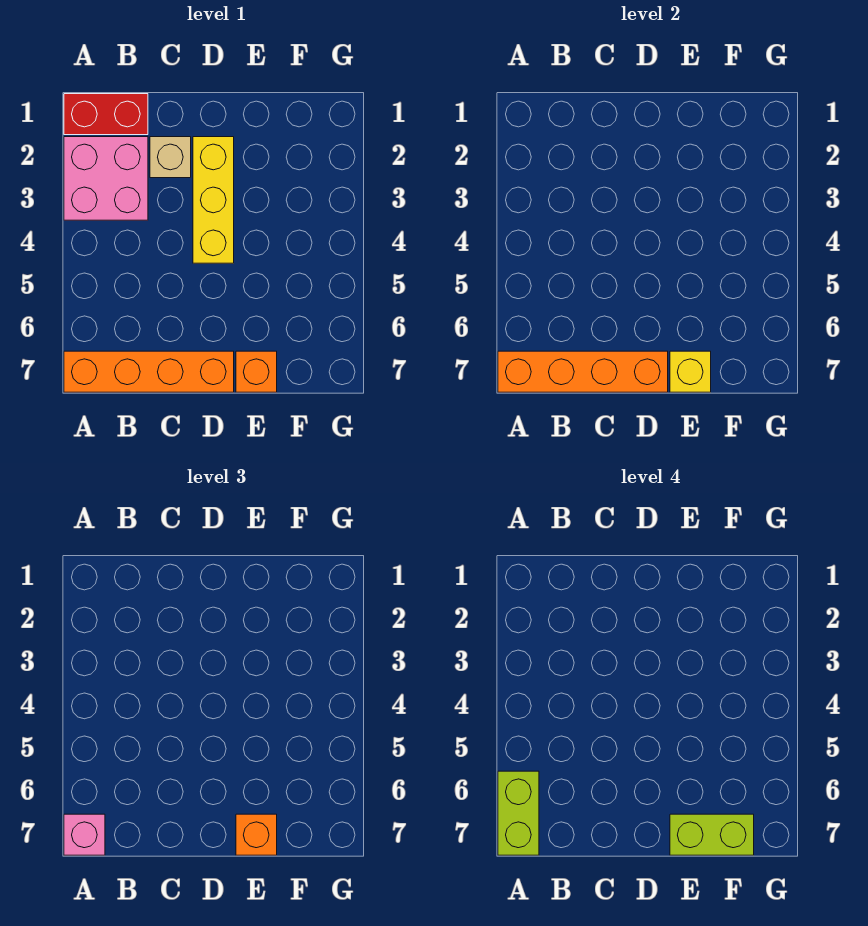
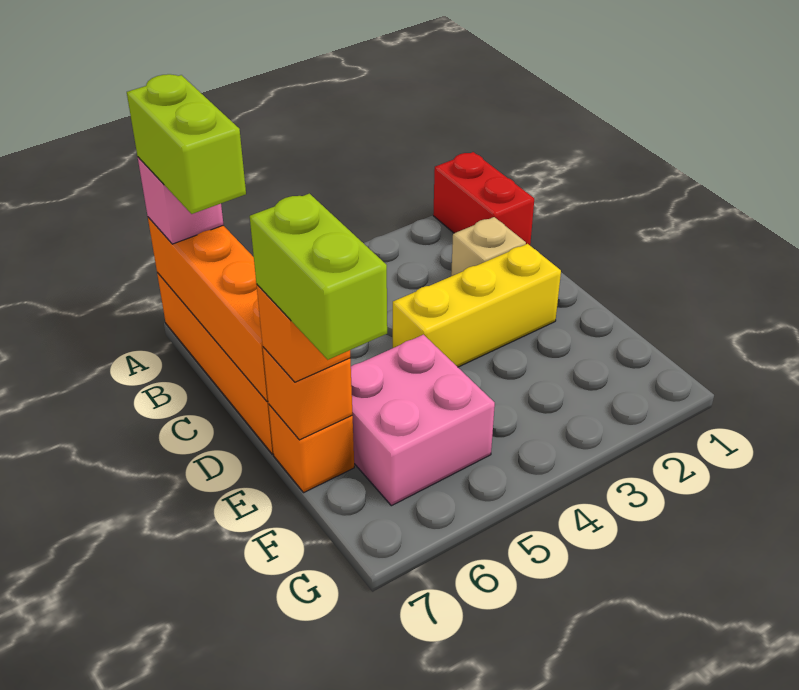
pink 2x2 brick [64,137,148,220] -> pink 2x2 brick moved to [351,335,495,506]
lime 1x2 brick [498,771,539,855] -> lime 1x2 brick turned to [127,74,246,214]
yellow 1x1 brick [670,351,711,392] -> orange 1x1 brick [263,347,353,440]

